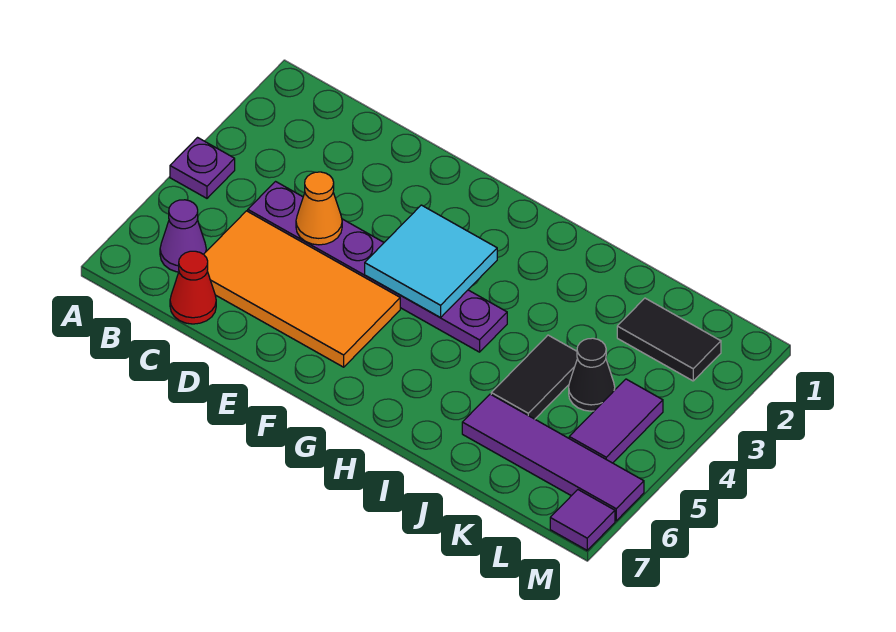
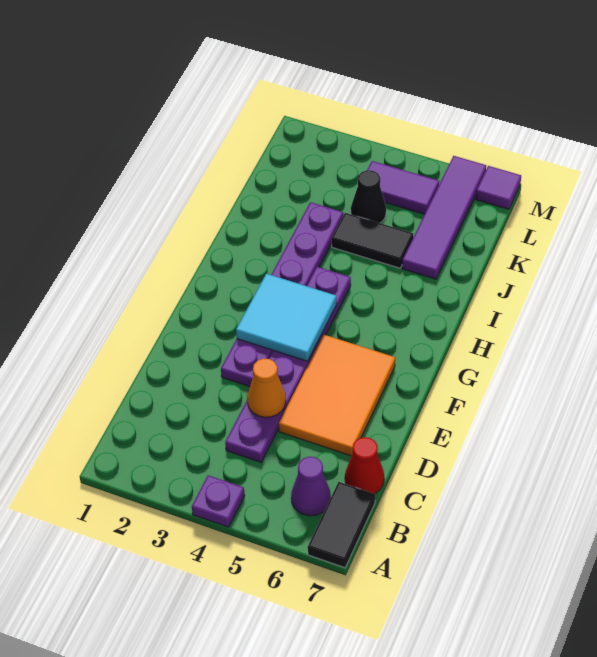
orange 2x4 tile [204,211,400,367] -> orange 2x3 tile [279,335,395,456]
none -> purple 1x6 plate [221,202,343,387]
black 1x2 tile [617,298,721,381] -> black 1x2 tile moved to [308,482,375,568]

